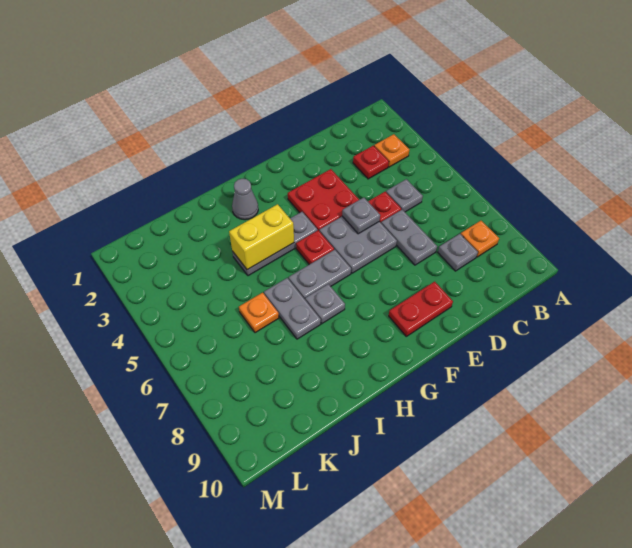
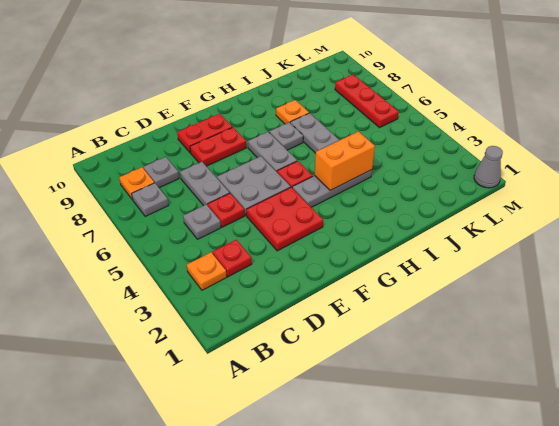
grey 1x1 plate [342,197,380,234] -> grey 1x1 plate moved to [132,183,169,216]
none -> red 1x2 plate [190,127,246,166]
grey 1x2 plate [289,250,351,299] -> grey 1x2 plate turned to [248,132,297,172]
grey 1x1 cone [232,179,258,220] -> grey 1x1 cone moved to [474,146,503,188]
yellow 1x2 brick [229,204,294,270] -> orange 1x2 brick [315,132,375,190]
orange 1x1 plate [239,293,279,333] -> orange 1x1 plate moved to [276,100,309,124]
none -> red 1x3 plate [335,74,399,128]

